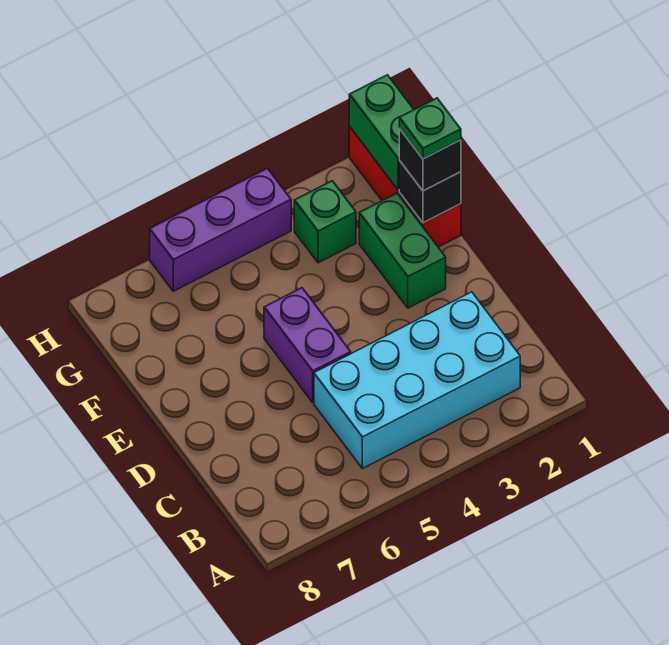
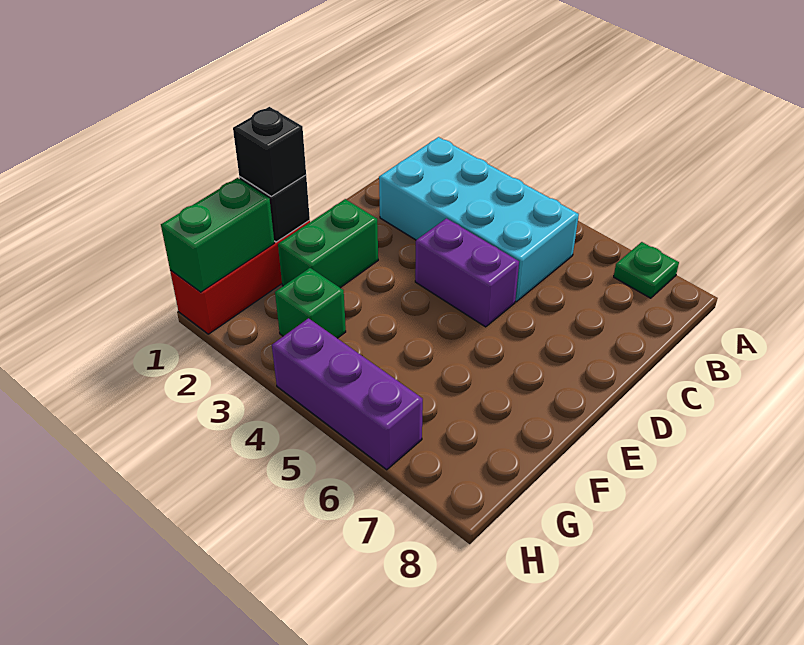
purple 1x2 brick [264,288,351,402] -> purple 1x2 brick turned to [415,218,519,327]
green 1x1 plate [399,98,461,159] -> green 1x1 plate moved to [614,242,679,298]

